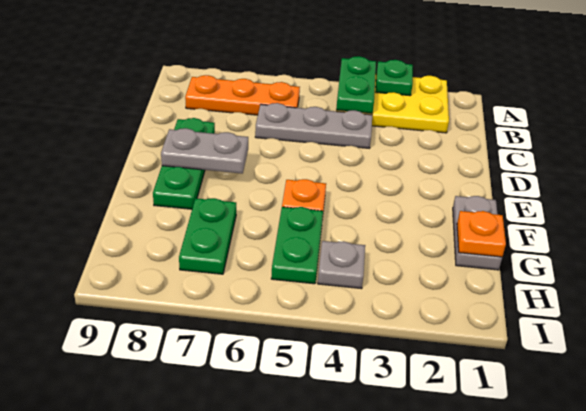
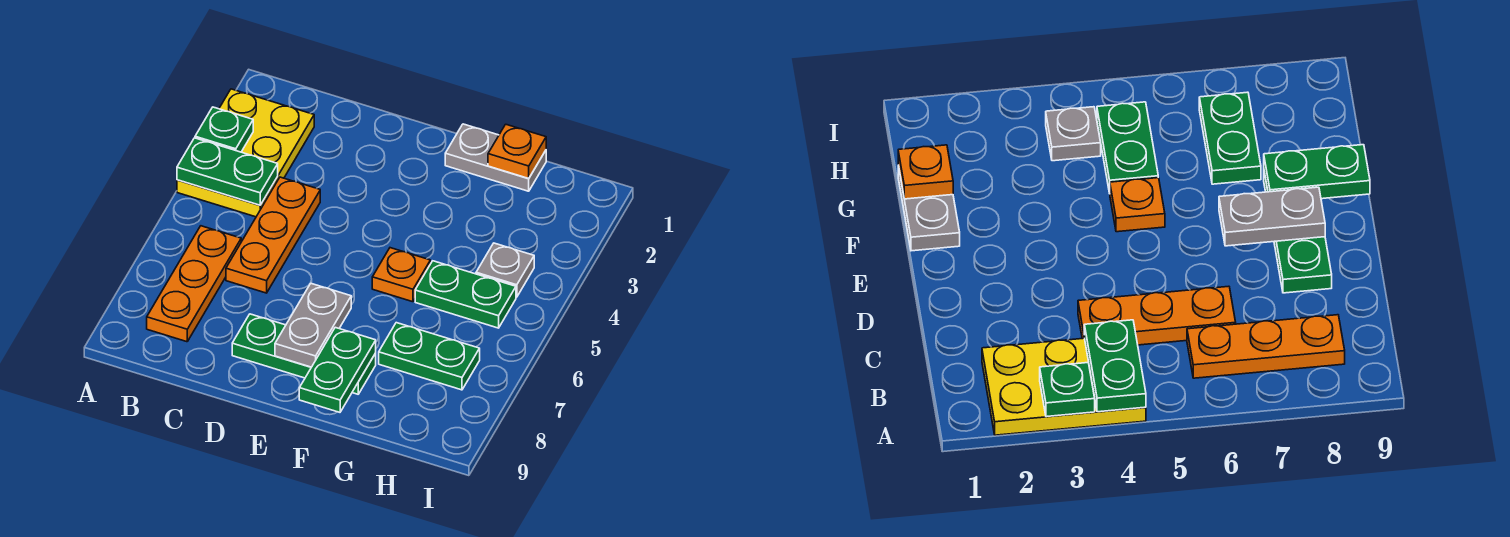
grey 1x3 plate [255,103,372,148] -> orange 1x3 plate [226,177,320,293]
none -> green 1x2 plate [299,327,376,412]

